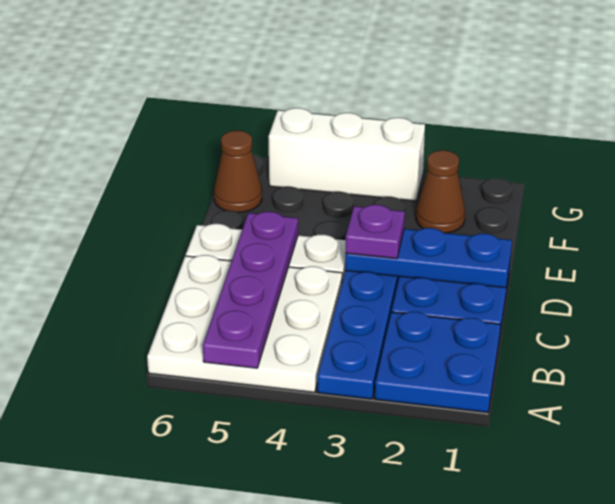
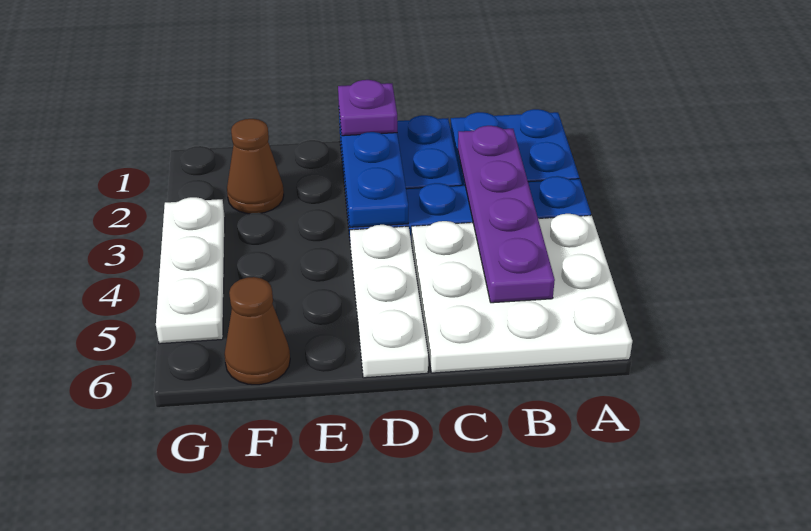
purple 1x4 plate [203,212,298,368] -> purple 1x4 plate turned to [458,126,555,303]
purple 1x1 plate [346,205,405,259] -> purple 1x1 plate moved to [338,80,397,136]
white 1x3 brick [269,108,425,201] -> white 1x3 plate [156,197,225,344]

